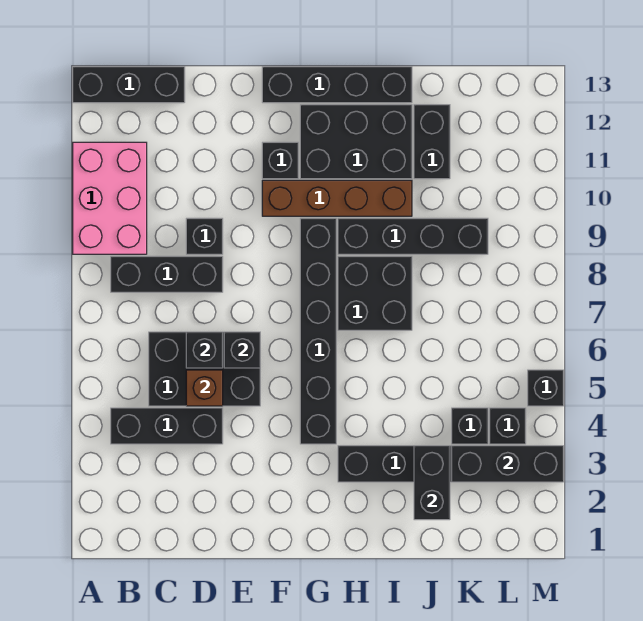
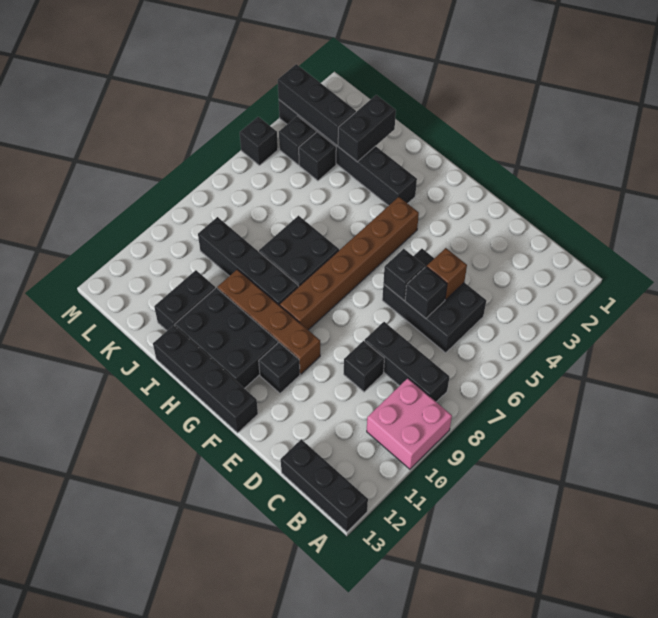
pink 2x3 brick [73,142,147,254] -> pink 2x2 brick [367,378,452,469]
black 1x3 brick [111,408,223,444] -> none
black 1x6 brick [300,218,336,444] -> brown 1x6 brick [280,197,419,330]

